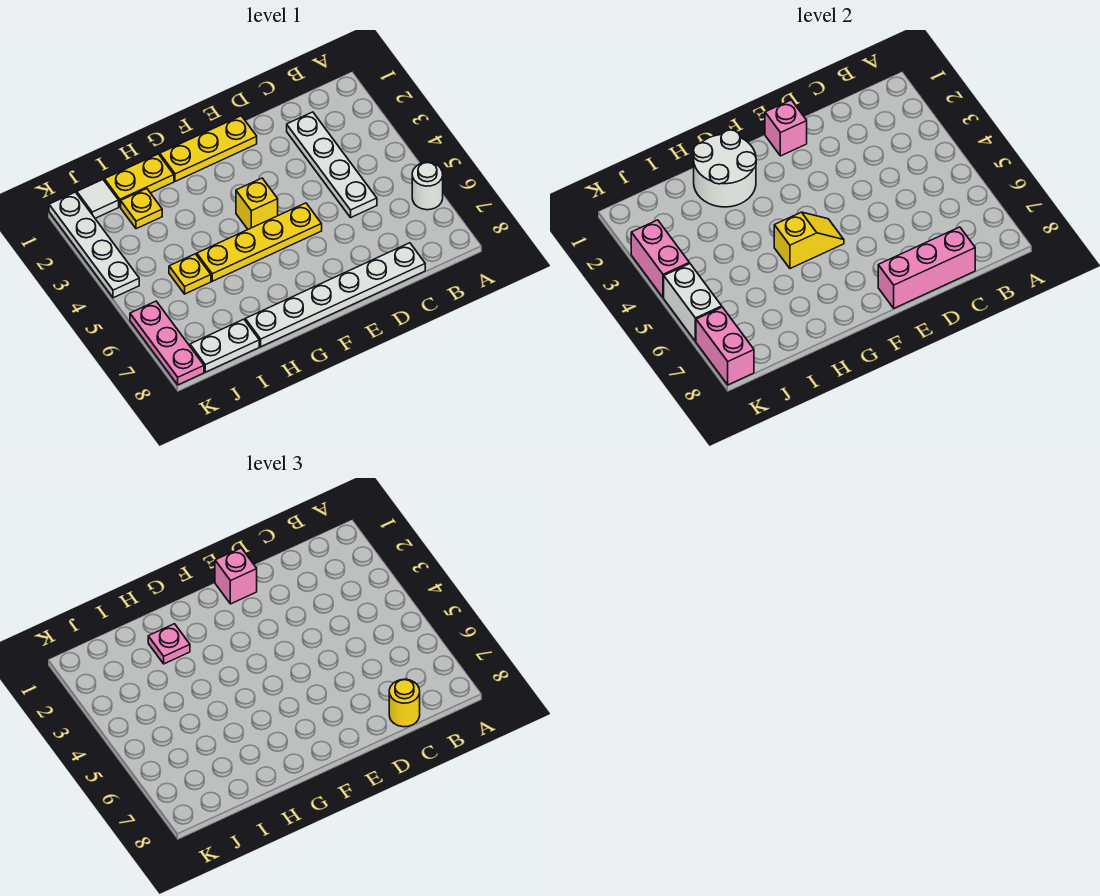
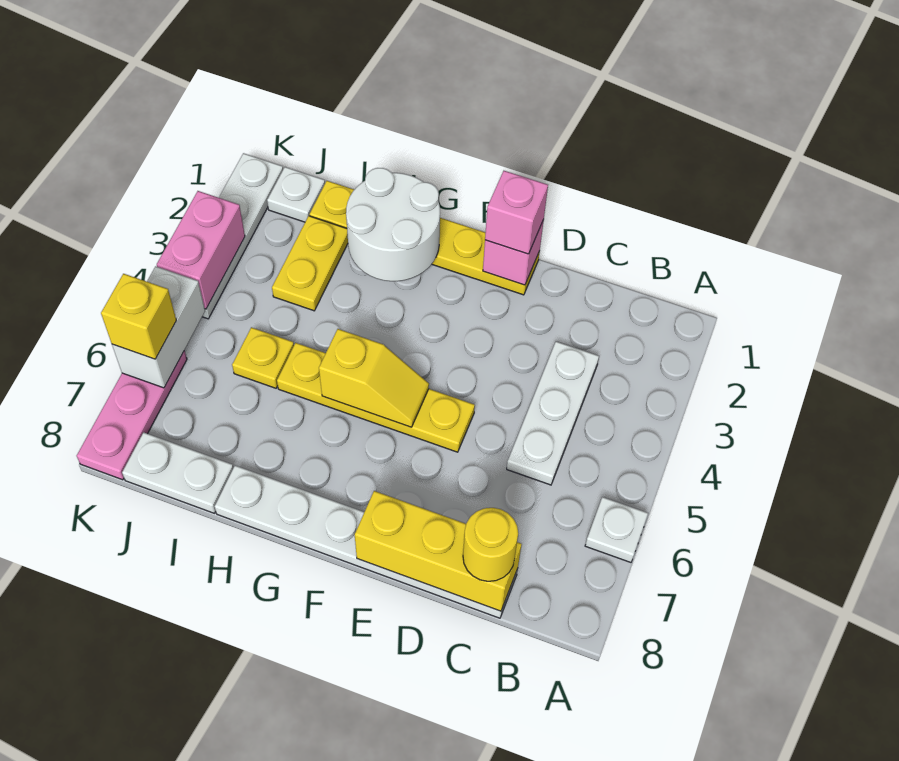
white 1x1 round brick [412,162,443,210] -> white 1x1 plate [585,497,648,562]
white 1x4 plate [287,112,377,217] -> white 1x3 plate [507,341,599,485]
pink 1x3 brick [878,227,975,308] -> yellow 1x3 brick [355,491,522,611]
yellow 1x1 brick [236,178,278,229] -> yellow 1x1 brick moved to [101,274,176,359]
pink 1x1 plate [148,624,190,664] -> none
yellow 1x1 plate [121,189,162,229] -> yellow 1x2 plate [272,216,348,311]
white 1x1 tile [77,180,119,218] -> white 1x1 plate [267,167,325,222]
pink 1x2 brick [696,307,754,385] -> none

